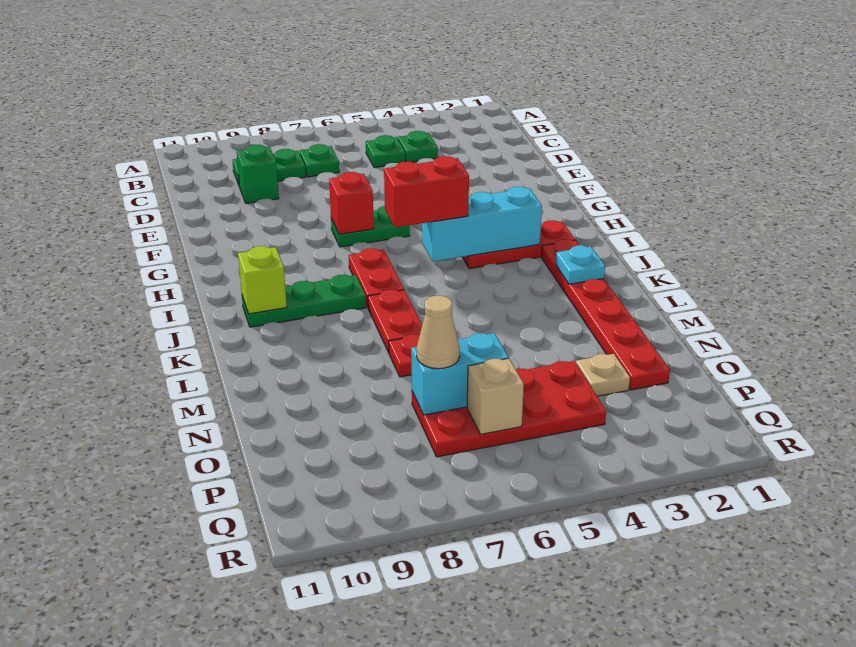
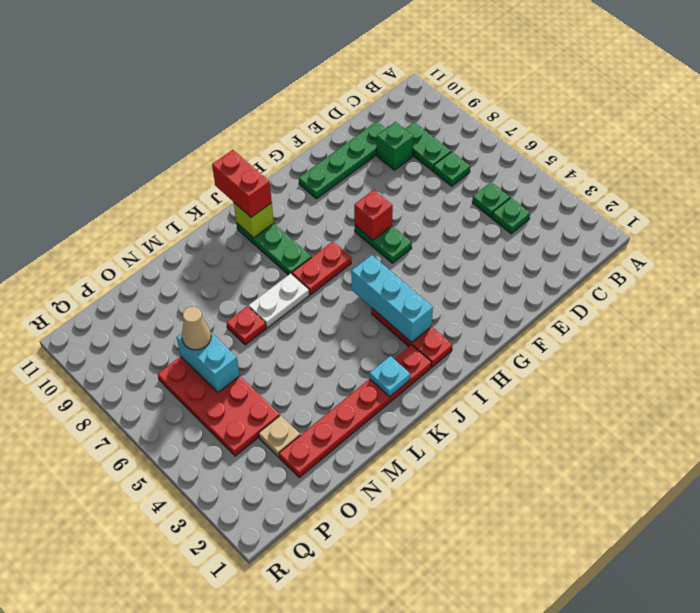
none -> green 1x4 plate [299,121,386,199]
red 1x2 brick [384,156,469,227] -> red 1x2 brick moved to [212,150,272,217]
red 1x2 plate [368,290,422,353] -> white 1x2 plate [249,273,310,328]
tan 1x1 brick [467,358,524,434] -> none

